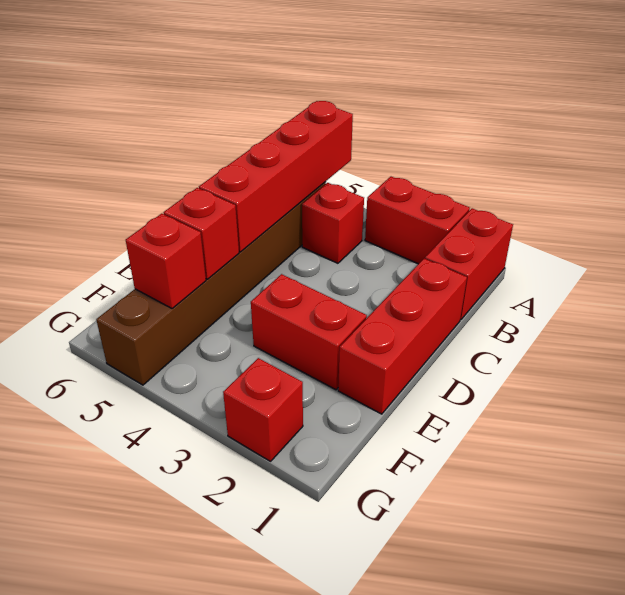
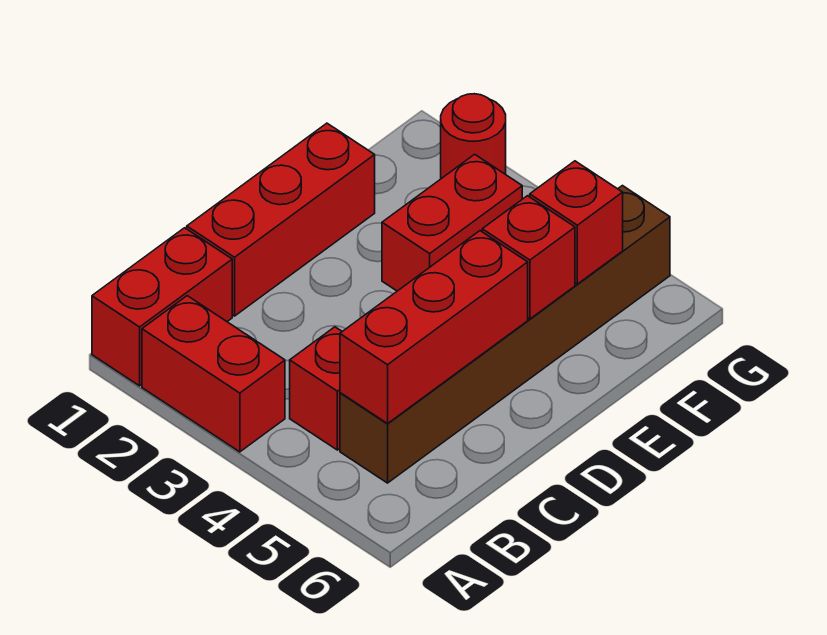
red 1x4 brick [199,101,353,252] -> red 1x3 brick [340,231,528,423]
red 1x2 brick [251,274,367,390] -> red 1x2 brick turned to [382,154,522,291]
red 1x1 brick [223,358,303,461] -> red 1x1 round brick [441,94,506,179]

